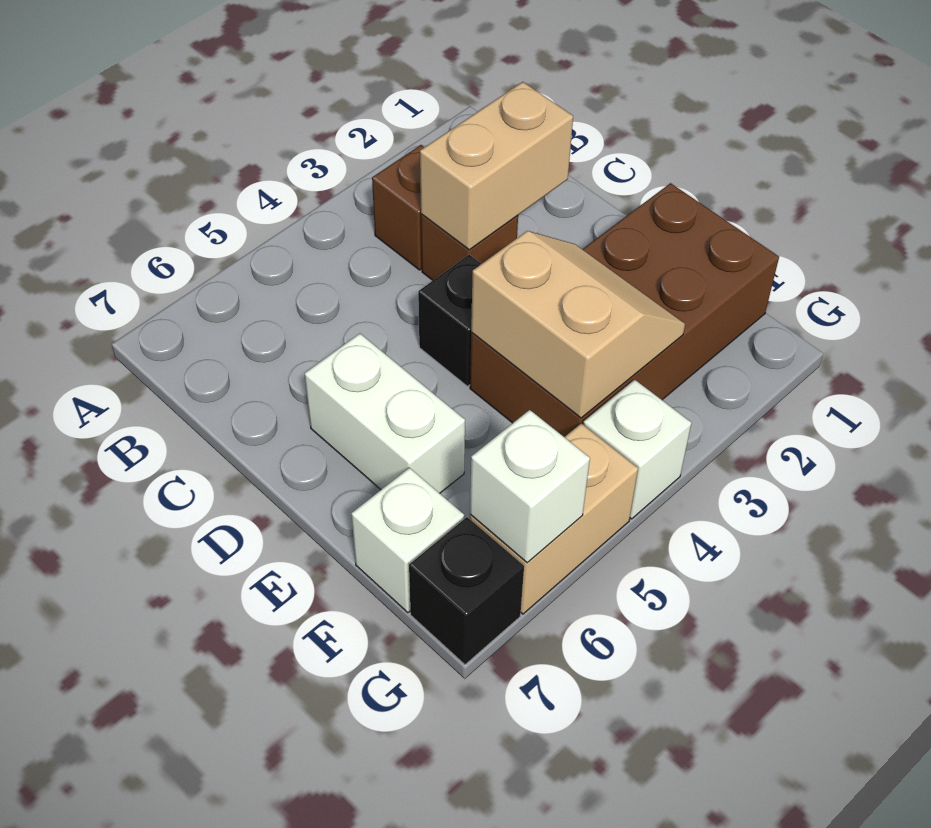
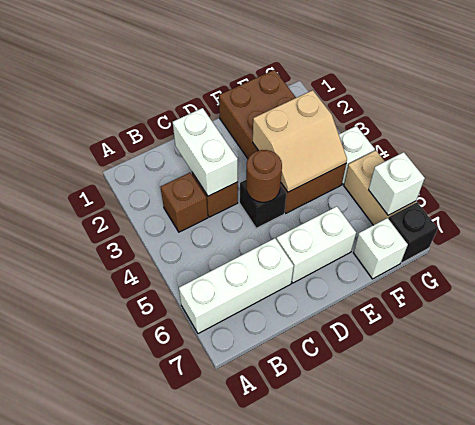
none -> white 1x3 brick [179,238,294,334]
tan 1x2 brick [420,82,573,250] -> white 1x2 brick [173,108,238,196]
none -> brown 1x1 round brick [246,150,282,202]
tan 2x2 slope [471,231,685,418] -> tan 2x2 slope turned to [253,90,347,192]

